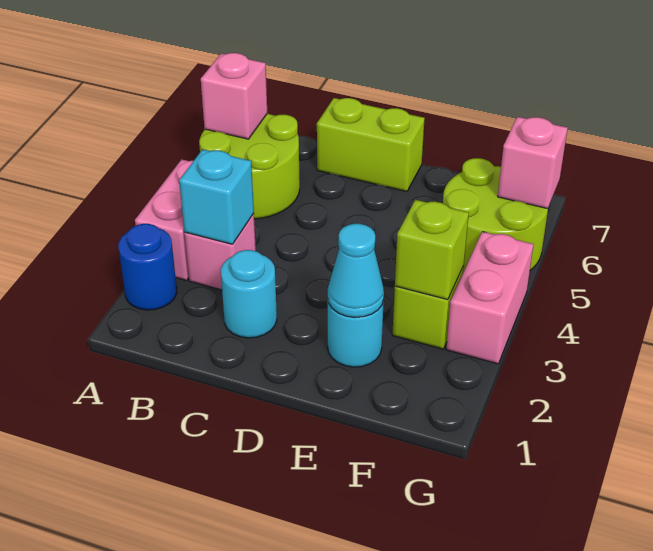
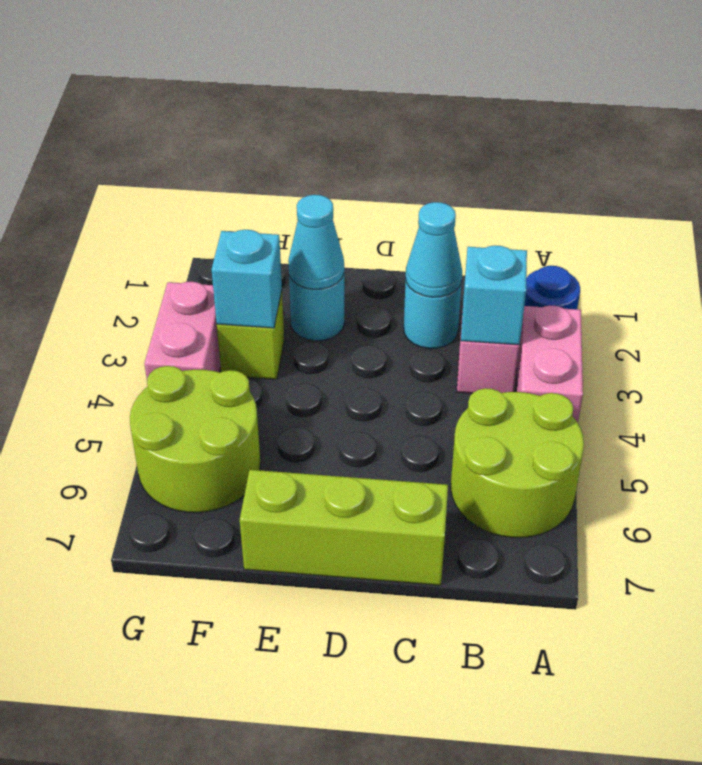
pink 1x1 brick [201,53,267,139] -> none
none -> cyan 1x1 cone [406,202,462,297]
lime 1x2 brick [317,98,425,192] -> lime 1x3 brick [240,470,448,585]
lime 1x1 brick [395,200,469,300] -> cyan 1x1 brick [212,230,282,328]
pink 1x1 brick [498,117,568,209] -> none

